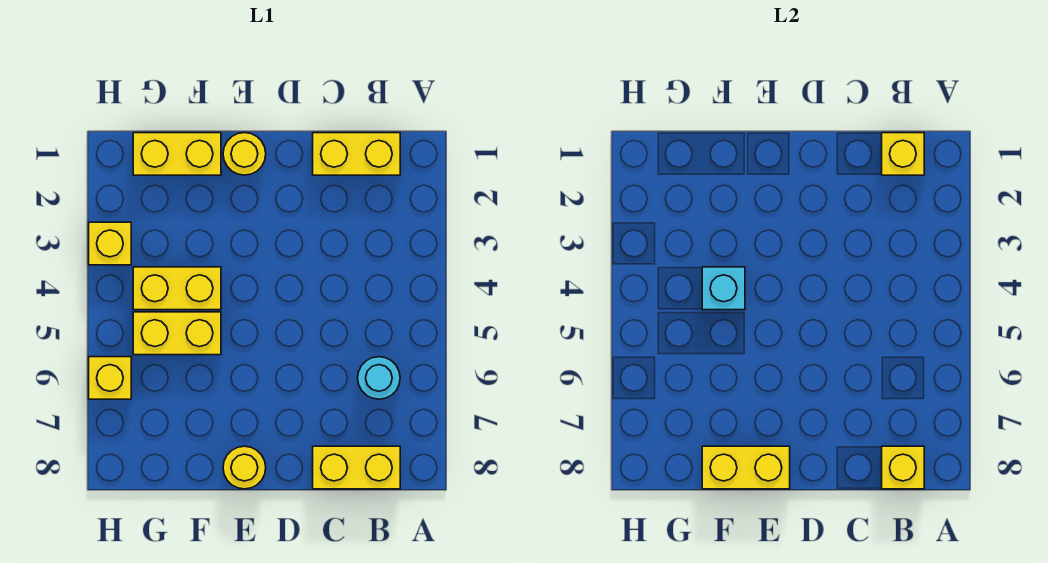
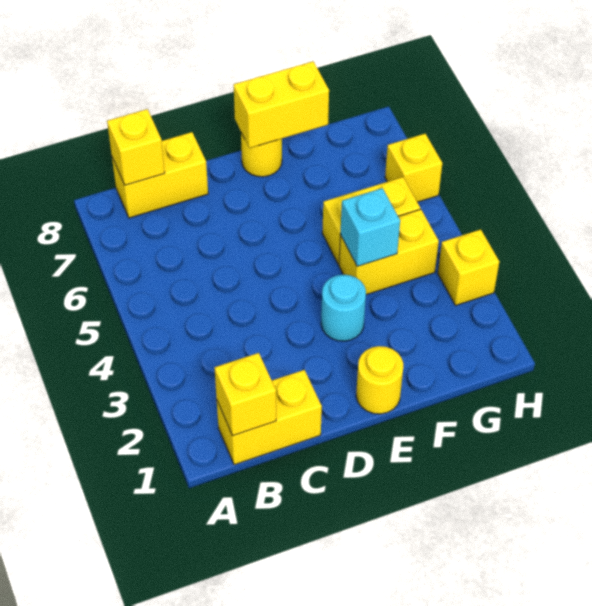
cyan 1x1 round brick [358,357,400,399] -> cyan 1x1 round brick moved to [321,275,366,341]
yellow 1x2 brick [133,133,221,175] -> none

